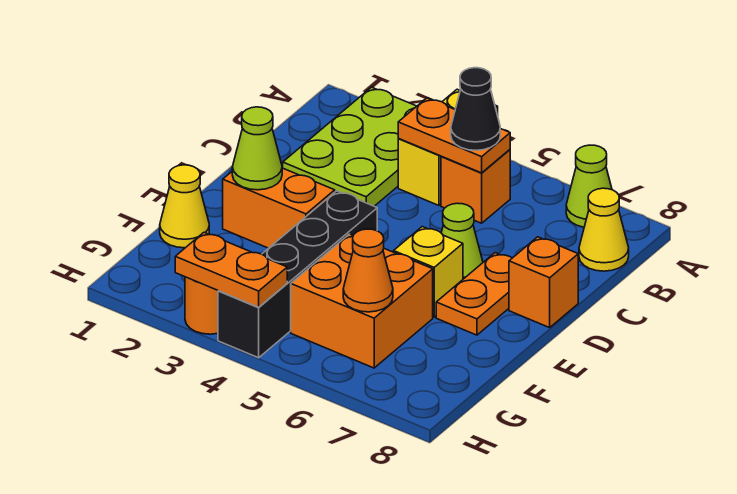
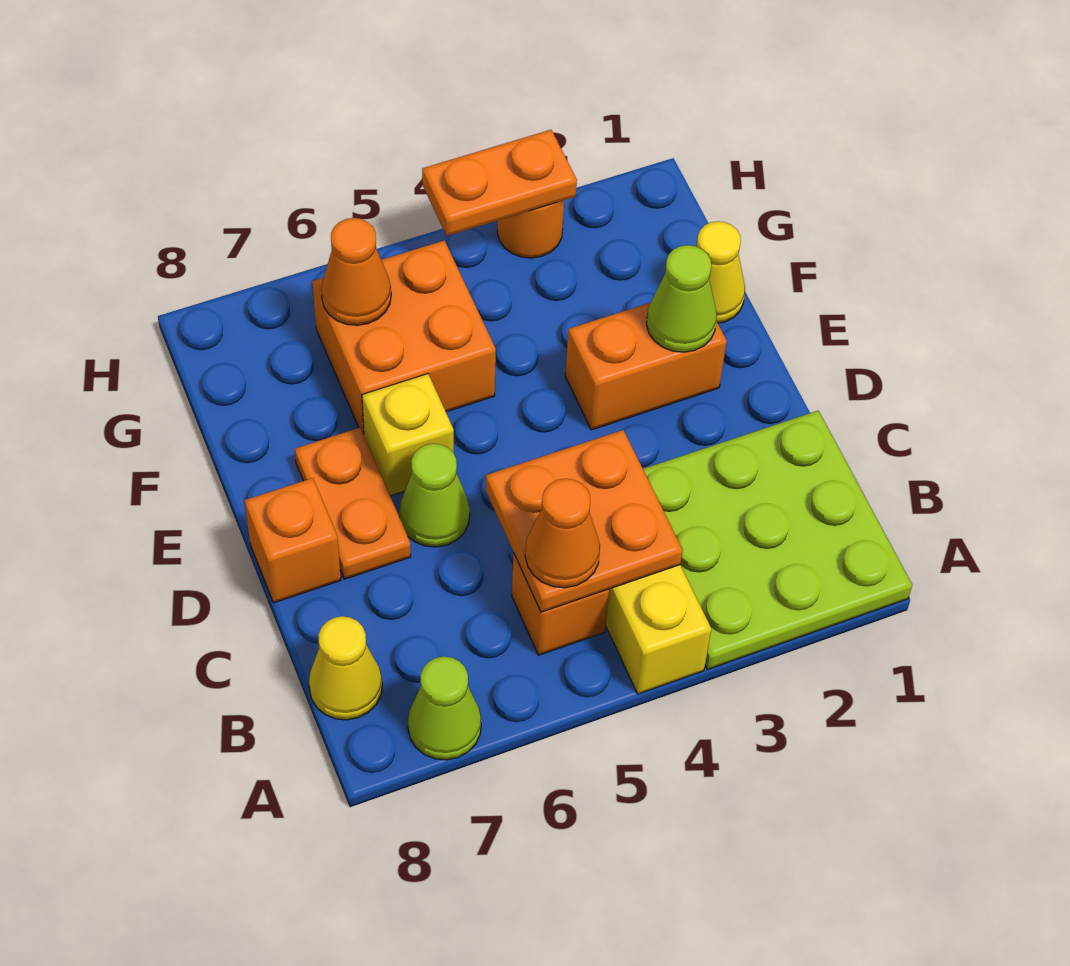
lime 2x3 plate [283,87,417,206] -> lime 3x3 plate [643,411,912,670]
orange 1x2 plate [398,98,510,173] -> orange 2x2 plate [485,430,683,612]
black 1x1 cone [451,68,500,150] -> orange 1x1 cone [525,479,600,588]
black 1x4 brick [218,191,377,358] -> none

